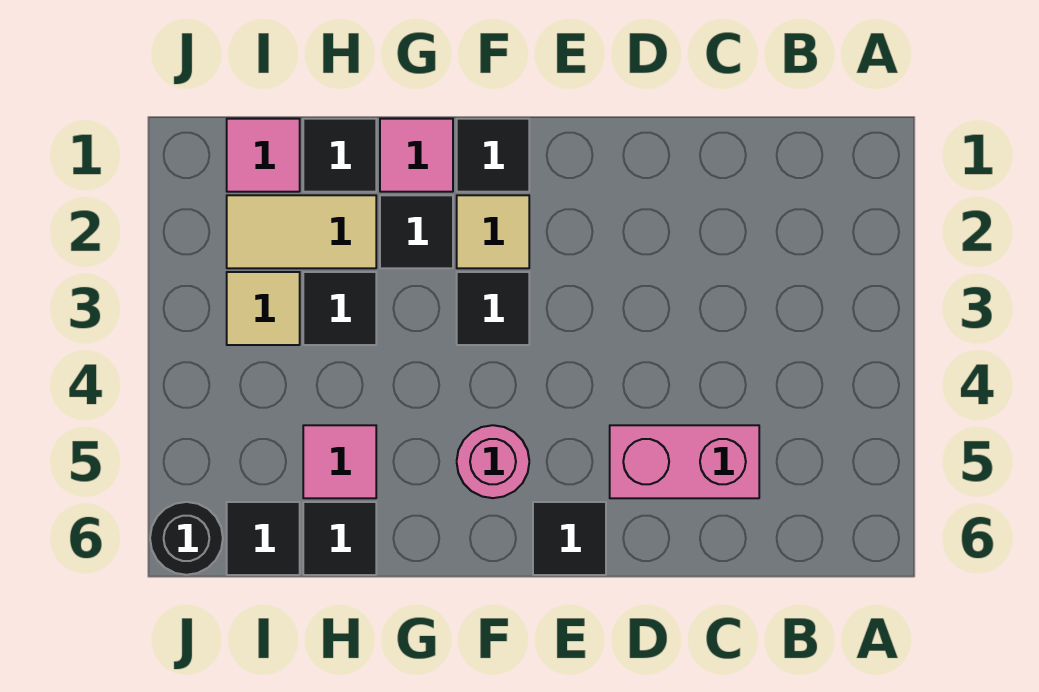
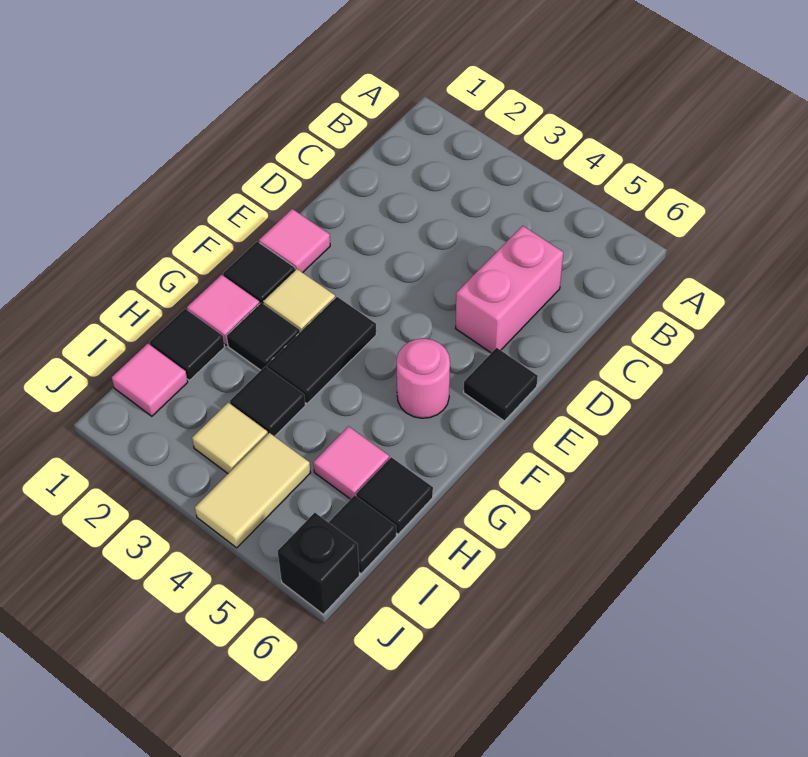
none -> pink 1x1 tile [259,209,330,273]
black 1x1 tile [457,272,529,345] -> black 1x2 tile [267,297,376,404]
tan 1x2 tile [227,195,376,268] -> tan 1x2 tile moved to [195,433,311,548]
black 1x1 round brick [150,502,223,575] -> black 1x1 brick [278,513,359,614]

